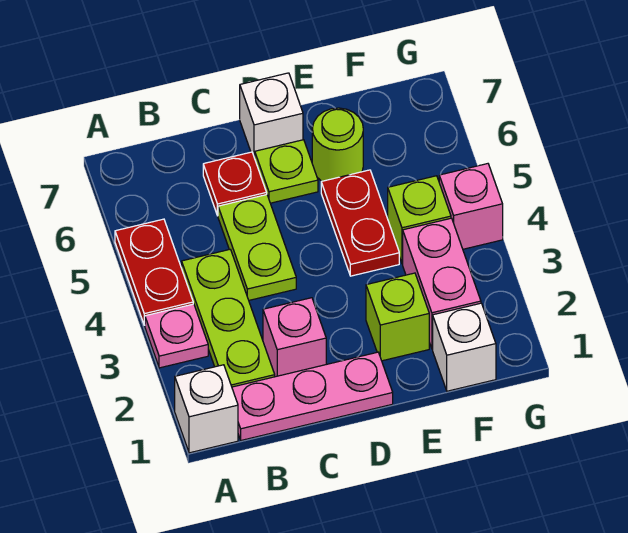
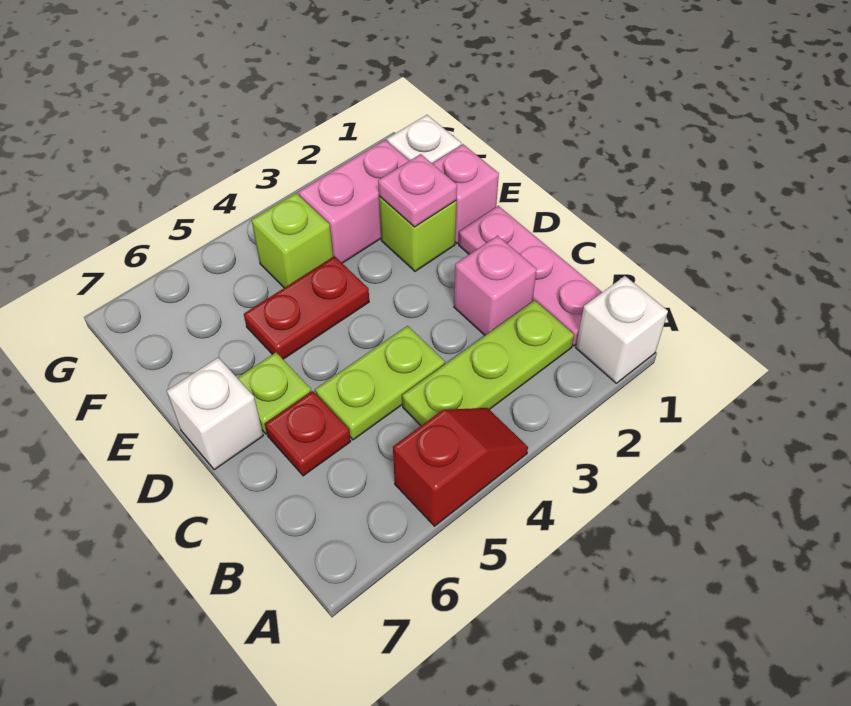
pink 1x1 plate [145,304,208,368] -> pink 1x1 plate moved to [378,154,457,227]
red 1x2 plate [115,219,193,325] -> red 1x2 slope [393,408,528,526]
lime 1x1 round brick [312,108,363,181] -> none
pink 1x1 brick [439,164,503,249] -> pink 1x1 brick moved to [432,144,499,244]

